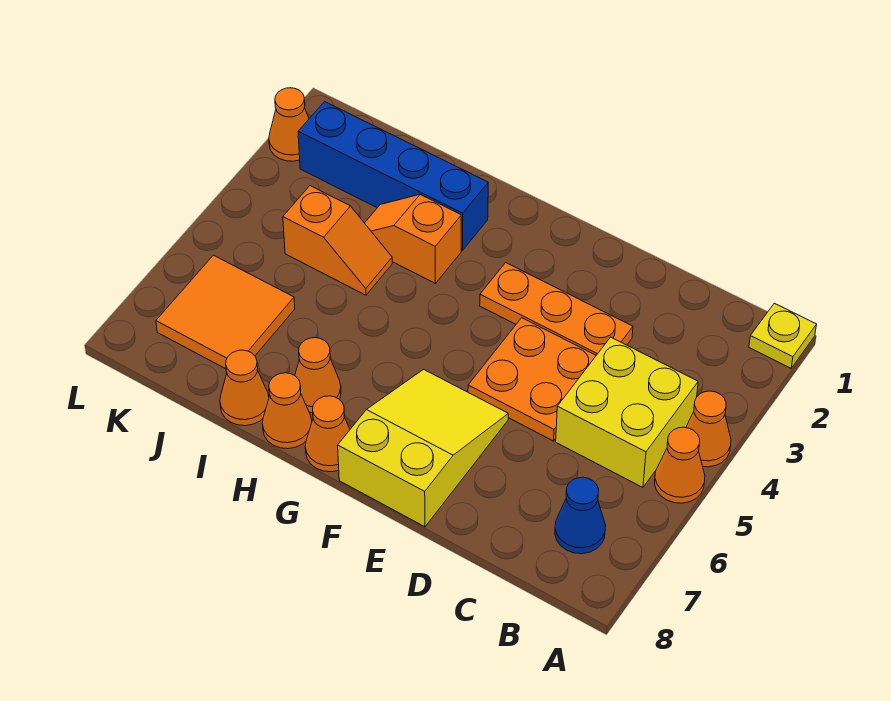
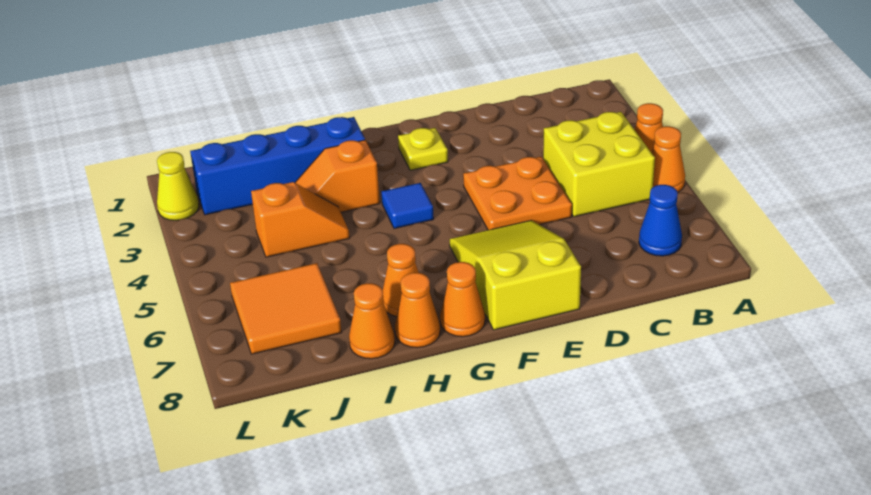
yellow 1x1 plate [749,303,816,368] -> yellow 1x1 plate moved to [398,128,448,170]
orange 1x3 plate [480,263,633,355] -> none
none -> blue 1x1 tile [381,183,434,228]
orange 1x1 cone [269,88,309,161] -> yellow 1x1 cone [157,152,199,220]

